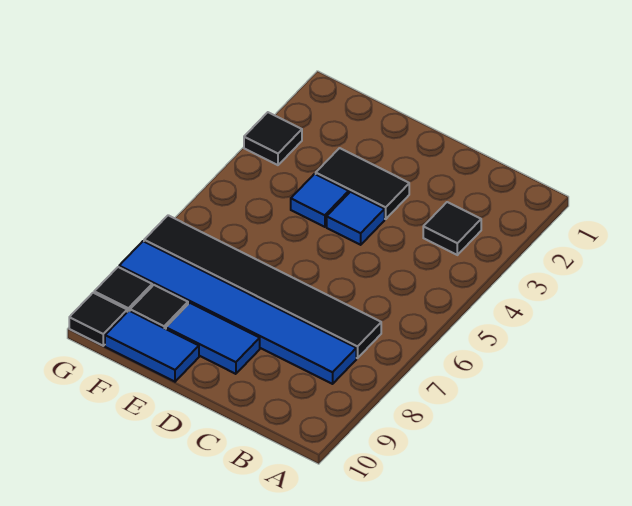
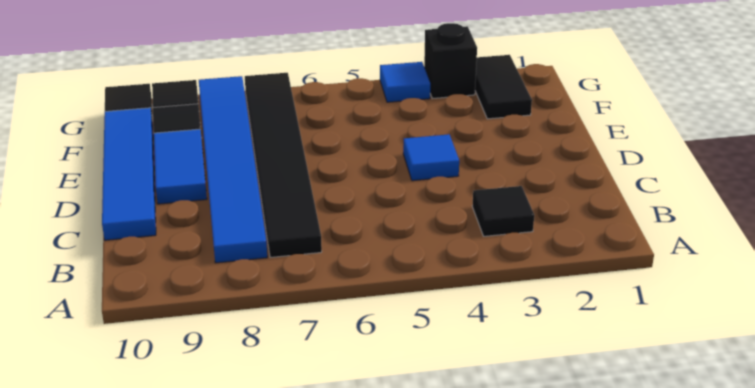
black 1x2 tile [316,148,409,219] -> black 1x2 tile moved to [475,55,532,119]
blue 1x1 tile [291,174,349,227] -> blue 1x1 tile moved to [380,62,430,102]
blue 1x2 tile [105,311,199,382] -> blue 1x4 tile [102,108,156,240]
black 1x1 tile [244,112,302,165] -> black 1x1 brick [424,23,477,99]

